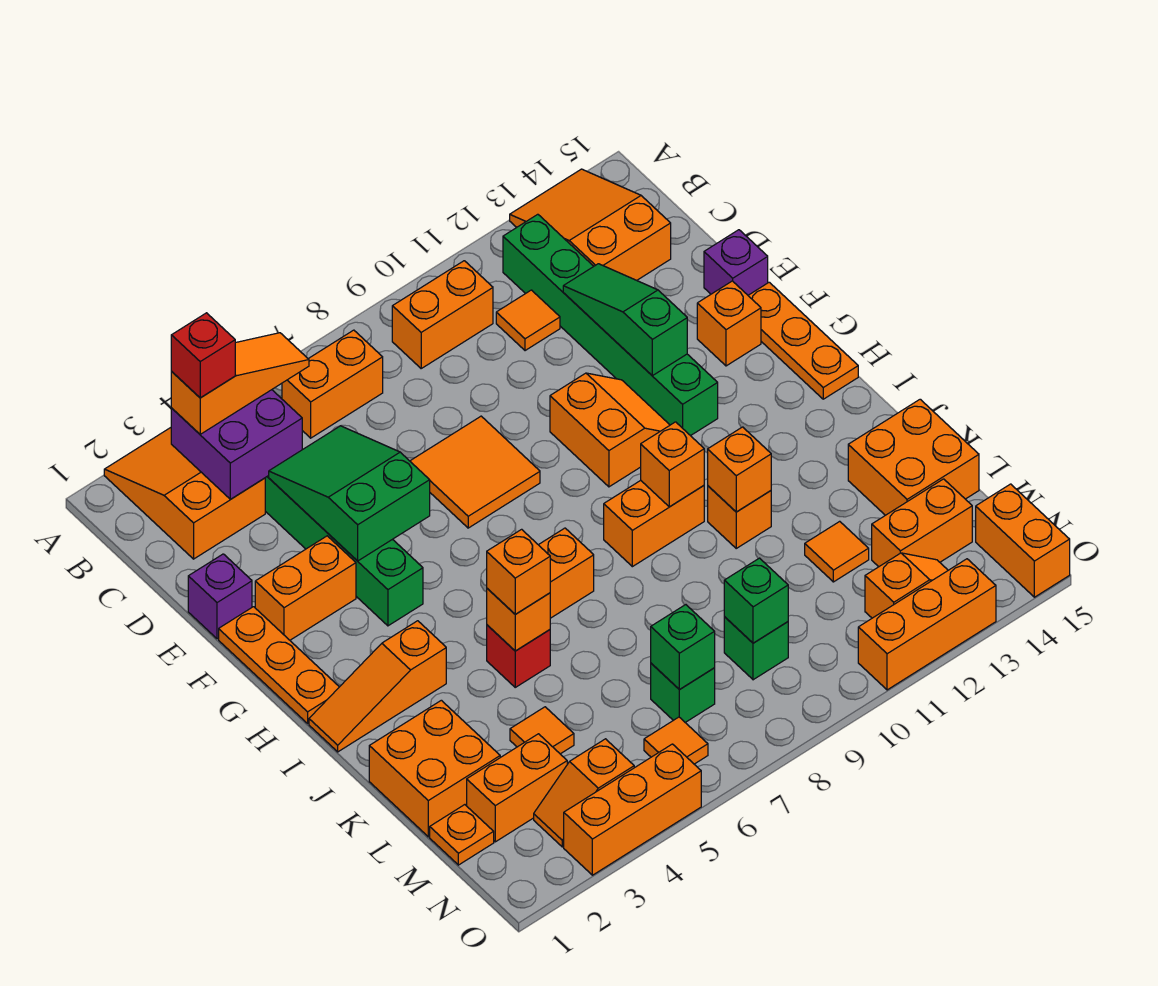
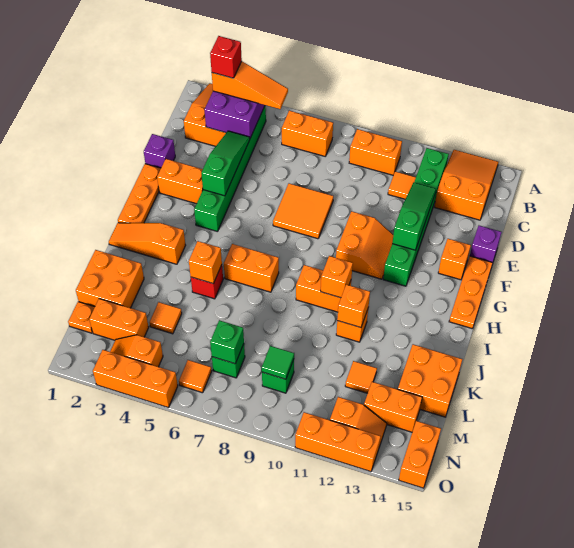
green 2x3 slope [269,426,430,561] -> green 1x3 slope [201,131,250,196]
orange 1x1 brick [487,529,550,614] -> none
green 1x1 brick [724,558,788,643] -> green 1x1 tile [262,346,294,379]

